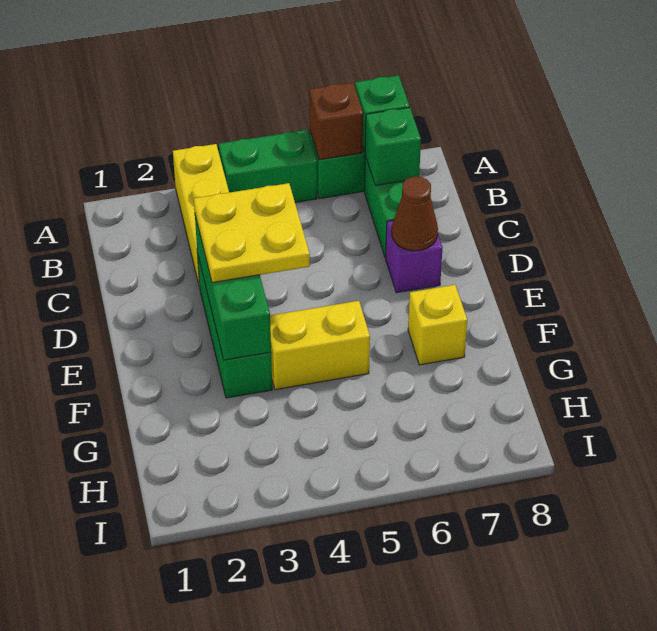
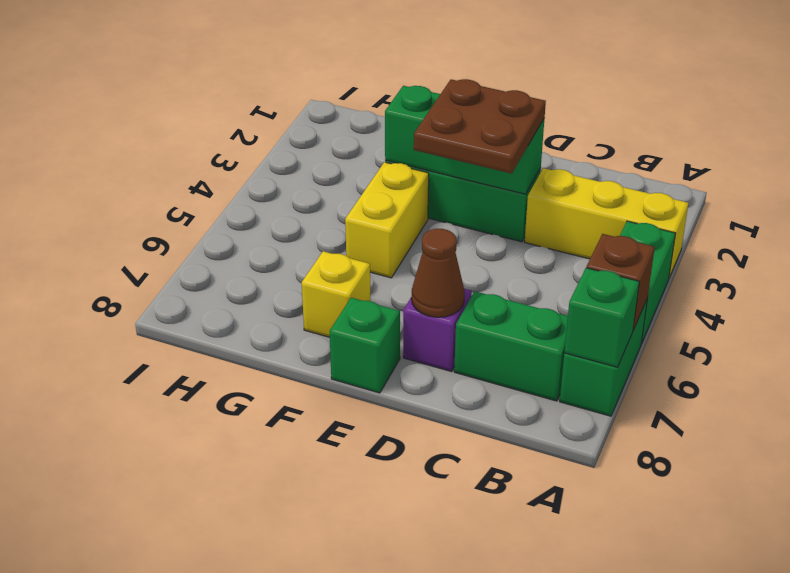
green 1x1 brick [365,107,421,185] -> green 1x1 brick moved to [330,298,400,393]
yellow 2x2 plate [194,183,310,283] -> brown 2x2 plate [414,79,546,174]

